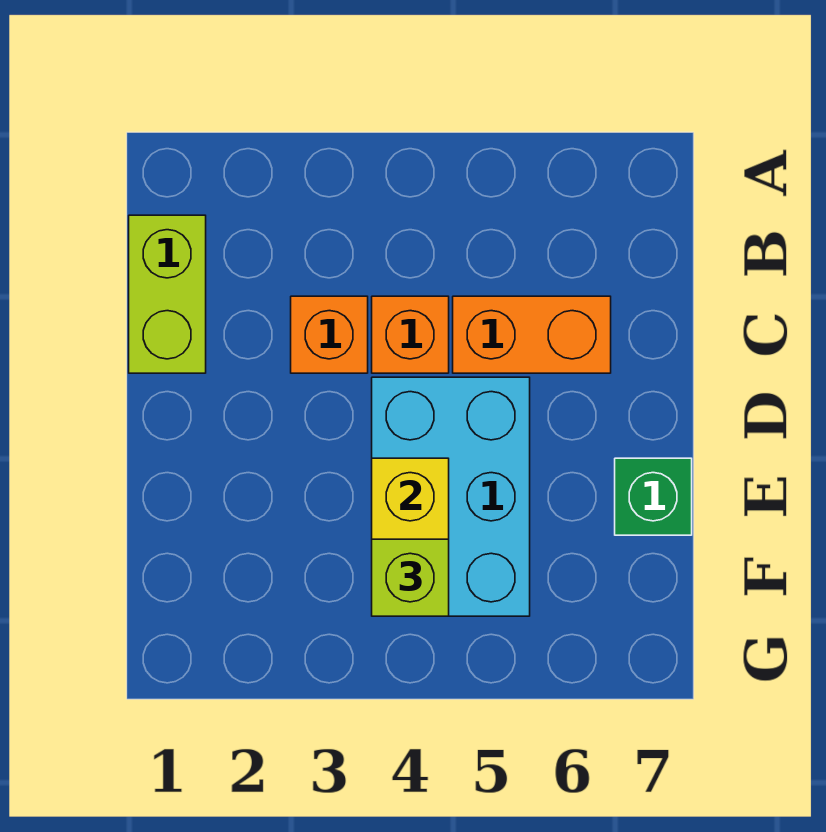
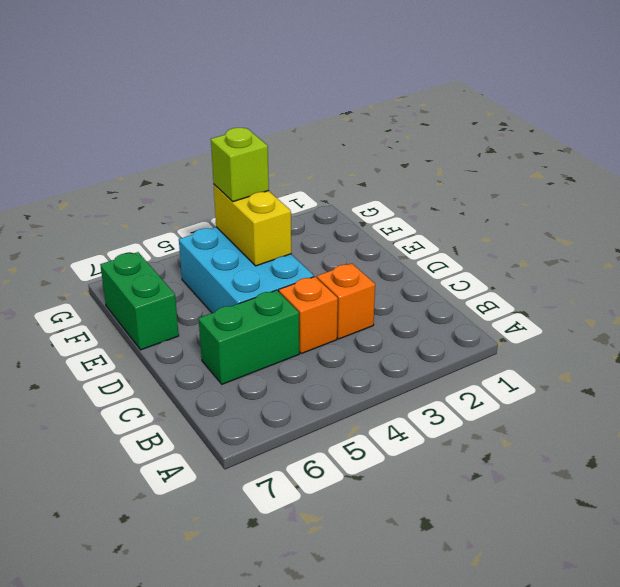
lime 1x2 brick [129,215,206,373] -> none
orange 1x2 brick [453,296,611,373] -> green 1x2 brick [199,290,299,384]
green 1x1 brick [615,458,692,535] -> green 1x2 brick [100,252,179,350]

